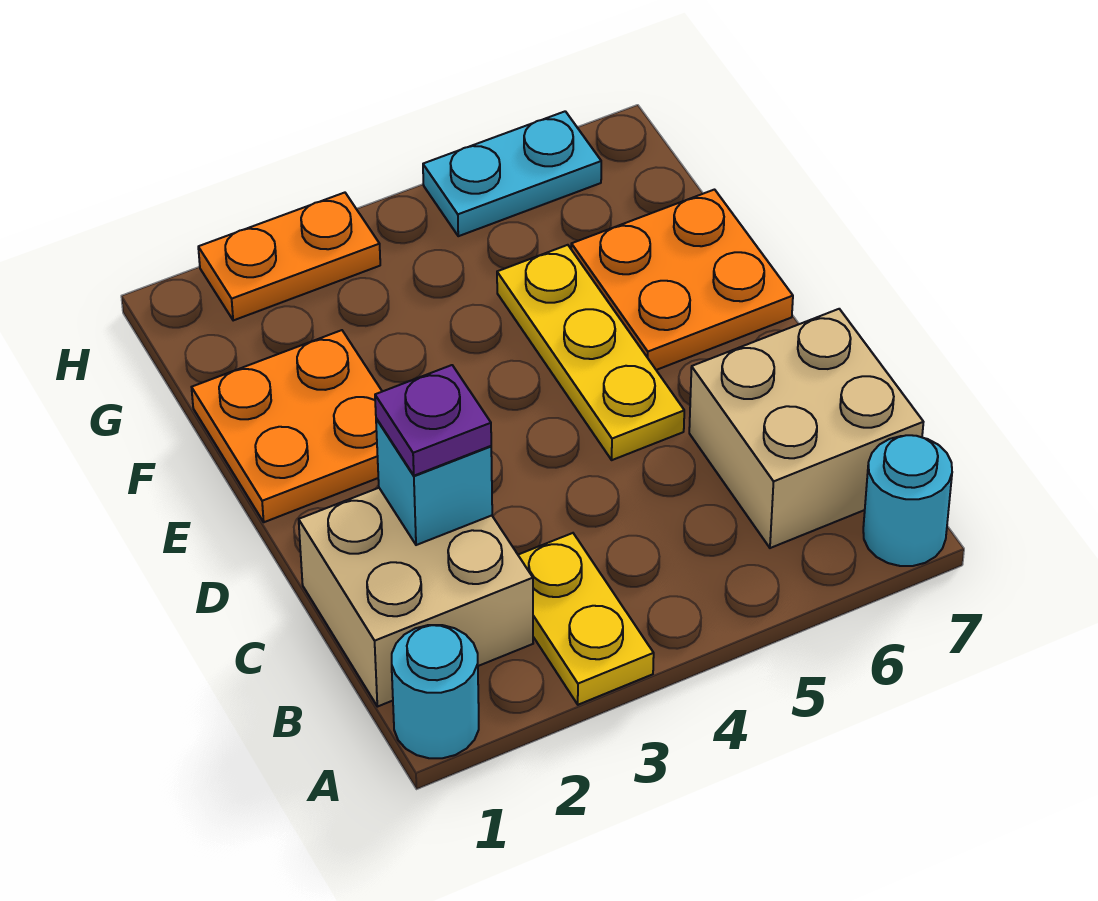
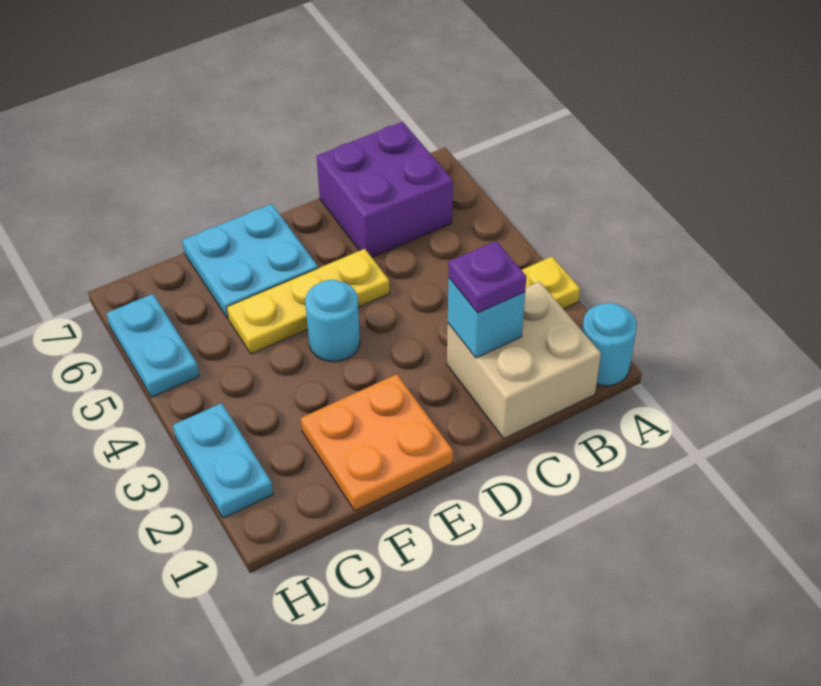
cyan 1x1 round brick [863,435,952,566] -> cyan 1x1 round brick moved to [305,280,360,362]
tan 2x2 brick [689,309,923,548] -> purple 2x2 brick [317,122,453,257]
orange 2x2 plate [571,190,793,370] -> cyan 2x2 plate [182,204,318,318]
orange 1x2 plate [198,193,380,321] -> cyan 1x2 plate [173,403,273,518]

